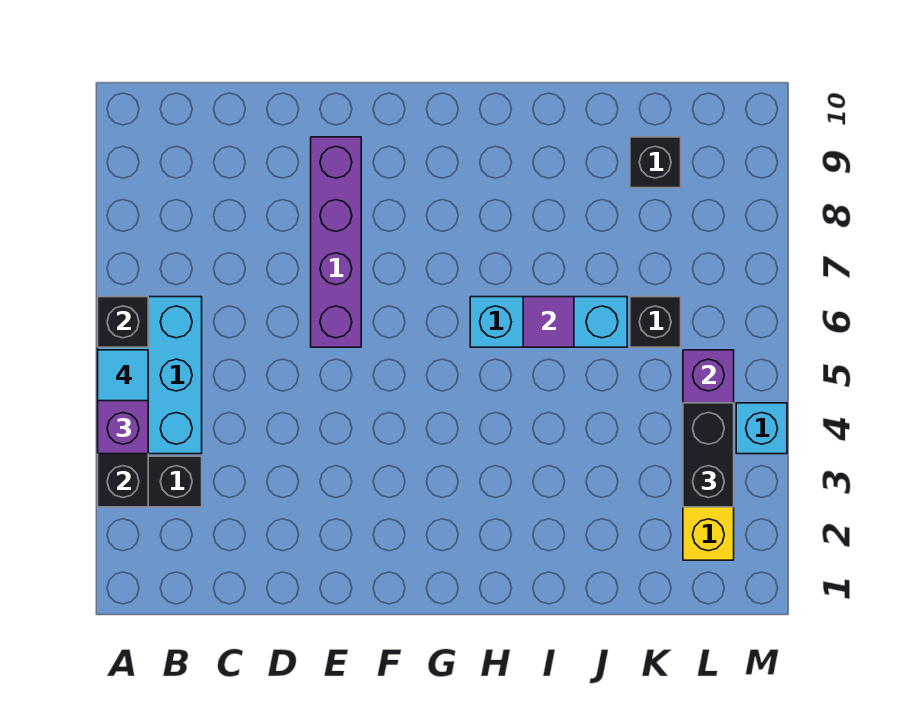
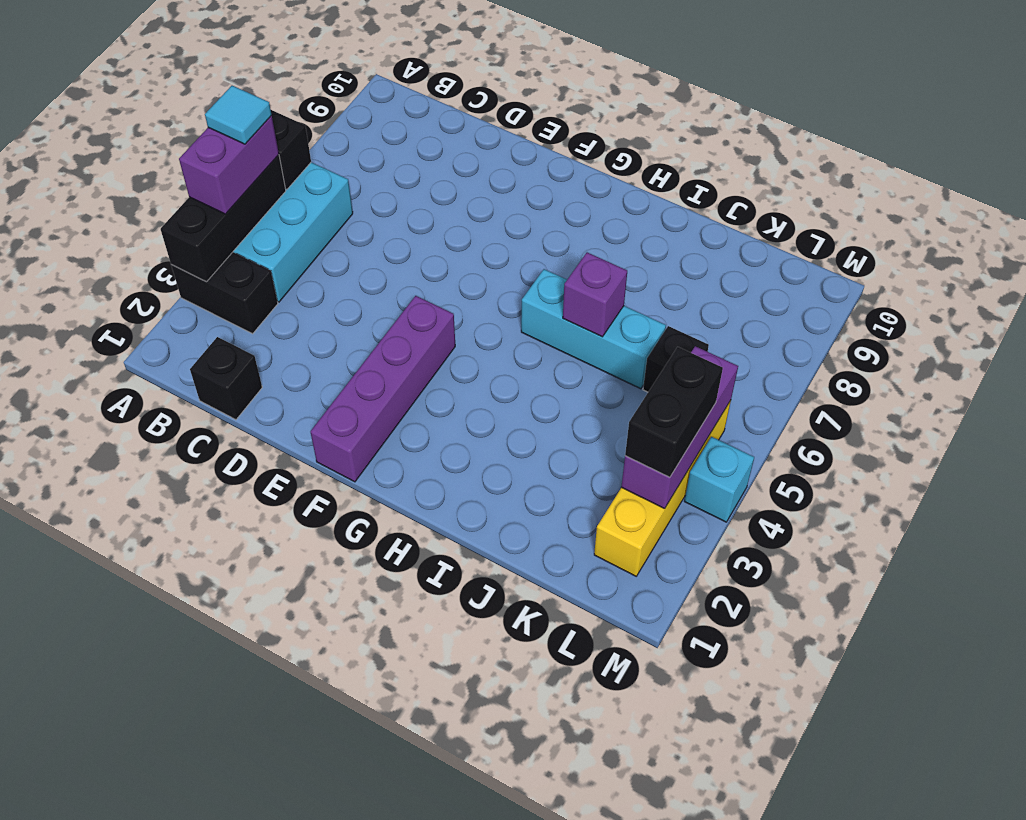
purple 1x4 brick [311,137,361,347] -> purple 1x4 brick moved to [311,296,455,482]
purple 1x1 tile [523,297,574,347] -> purple 1x1 brick [563,252,627,337]
black 1x1 brick [630,137,681,188] -> black 1x1 brick moved to [190,337,262,420]

